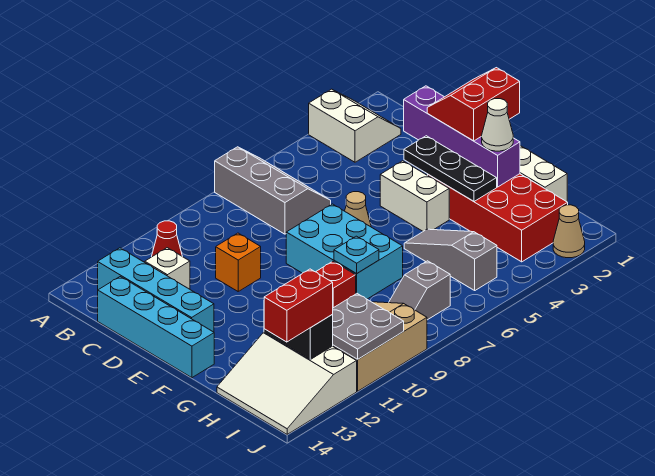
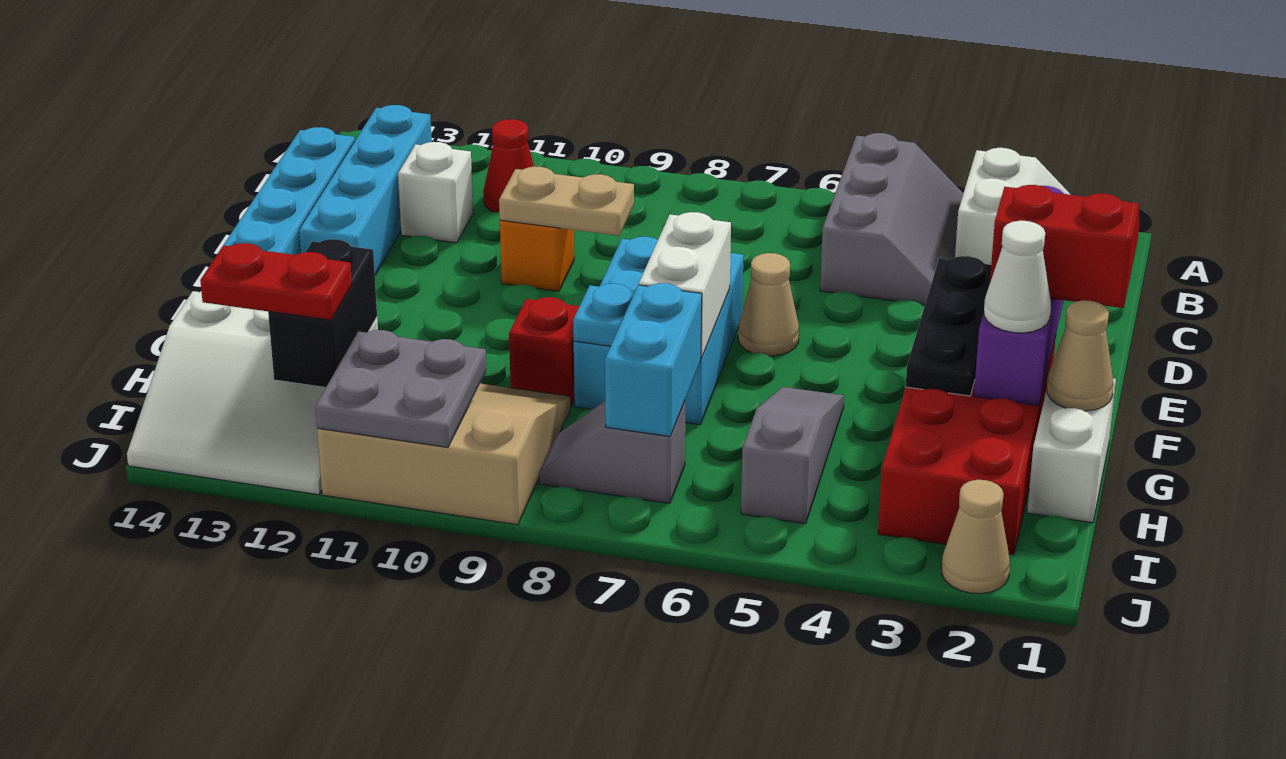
grey 2x3 slope [215,147,331,234] -> grey 2x3 slope moved to [820,133,963,305]
none -> tan 1x2 plate [499,166,634,236]
white 1x2 brick [380,161,449,231] -> white 1x2 brick moved to [639,212,731,359]
none -> tan 1x1 cone [1047,300,1114,411]
none -> cyan 1x2 brick [605,283,702,437]
white 3x3 slope [217,332,357,434] -> white 3x3 slope turned to [127,291,378,495]
red 1x2 brick [264,269,333,342] -> red 1x2 plate [200,243,352,320]

